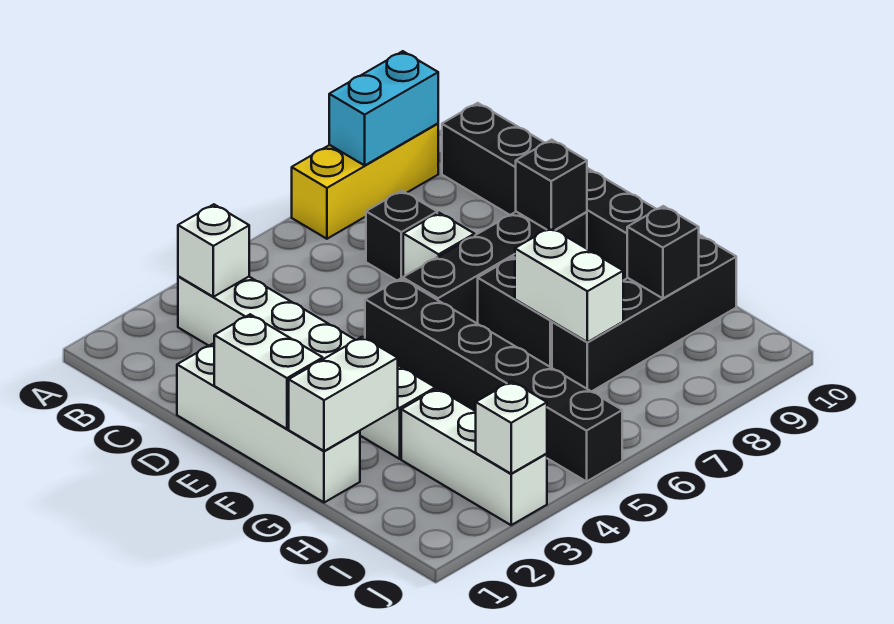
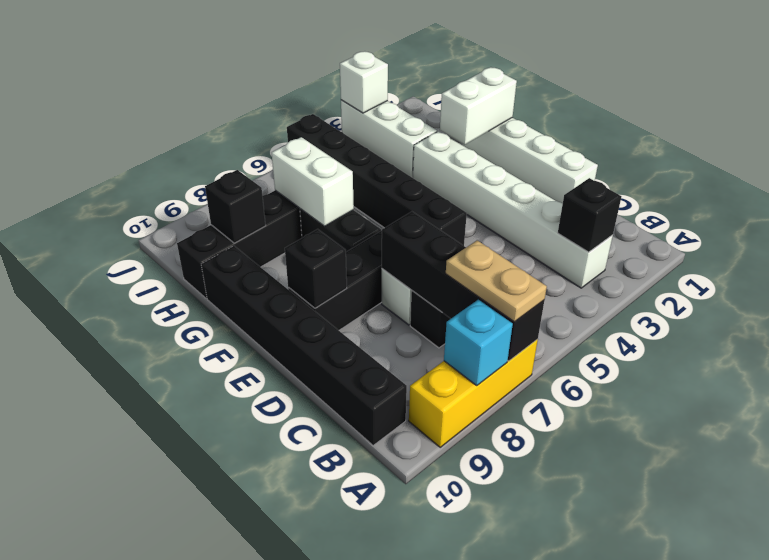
none -> black 1x4 brick [382,211,544,361]
none -> tan 1x2 plate [446,241,547,322]
cyan 1x2 brick [329,51,438,165] -> cyan 1x1 brick [444,300,513,385]
white 1x1 brick [178,204,249,297] -> black 1x1 brick [558,178,621,252]
white 1x2 brick [214,314,323,429] -> none

